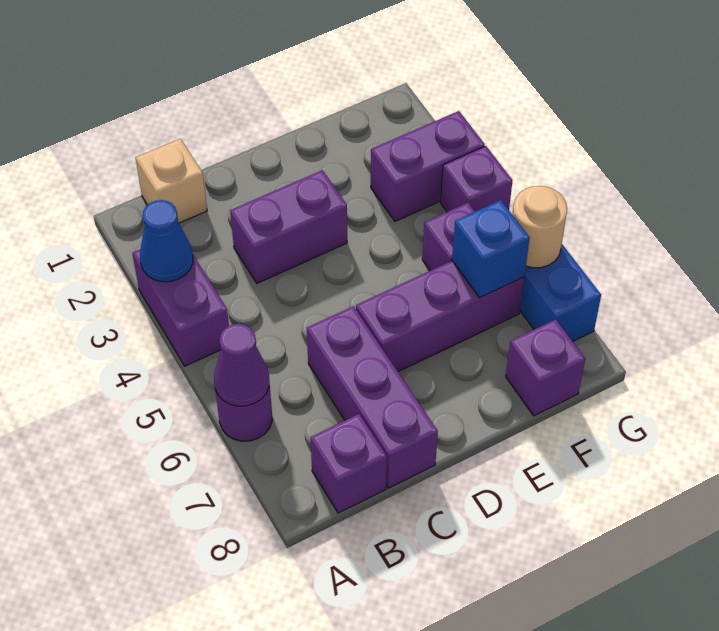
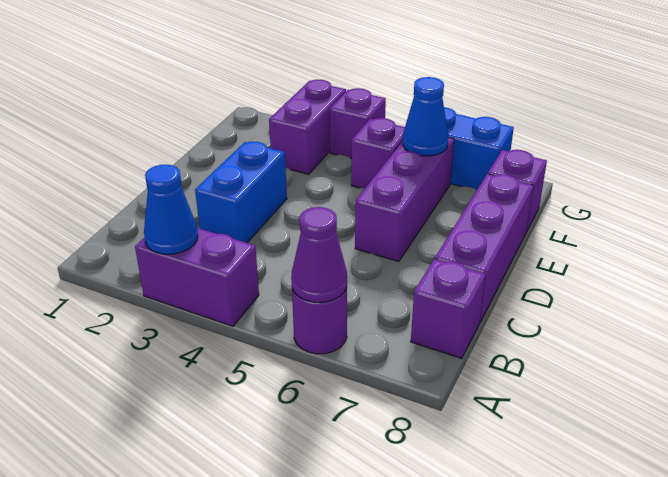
tan 1x1 brick [136,139,207,223] -> none
purple 1x2 brick [230,170,347,283] -> blue 1x2 brick [195,142,287,243]
purple 1x3 brick [307,306,438,488] -> purple 1x3 brick turned to [435,174,533,322]
blue 1x1 brick [452,200,530,298] -> blue 1x1 cone [403,77,449,156]
tan 1x1 round brick [512,186,567,268] -> none

